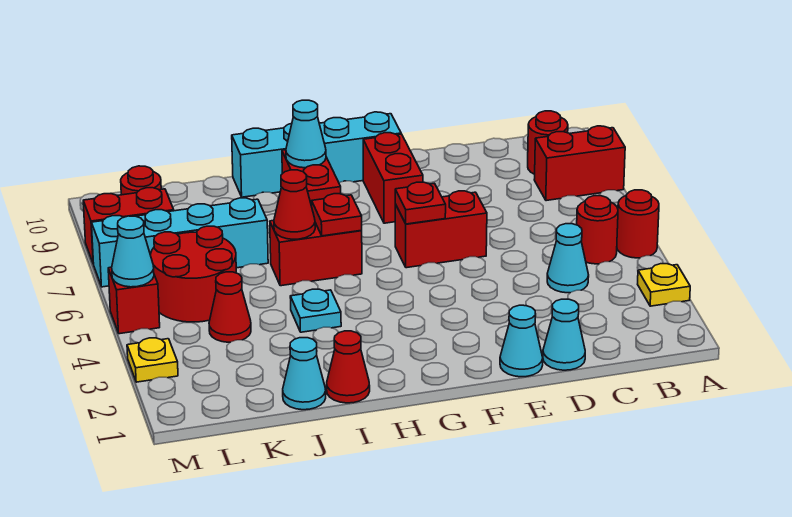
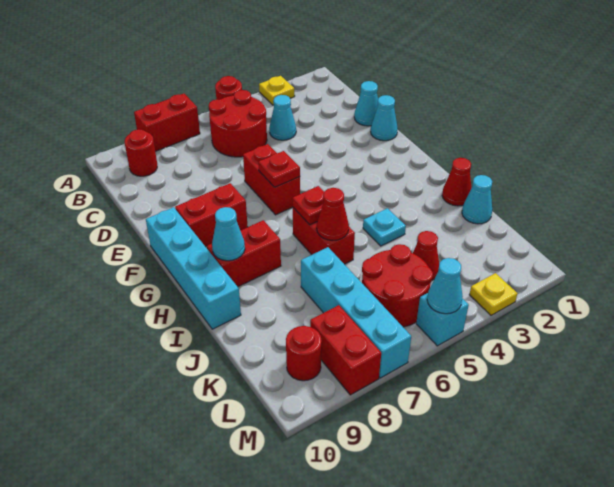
red 1x2 brick [534,126,625,201] -> red 1x2 brick turned to [134,94,200,151]
red 1x1 round brick [577,196,618,264] -> red 2x2 round brick [209,90,267,157]
red 1x1 brick [108,267,160,334] -> cyan 1x1 brick [416,293,469,346]

